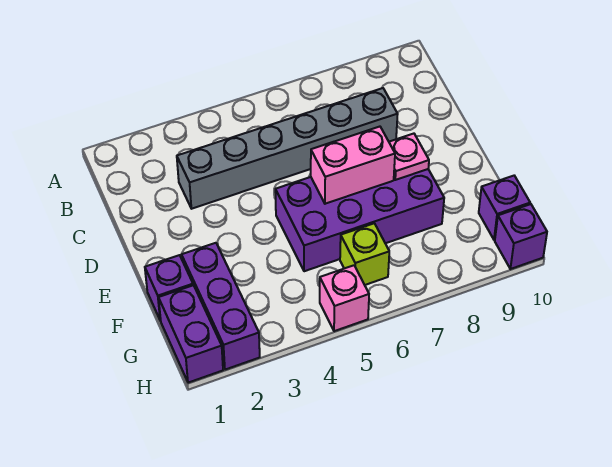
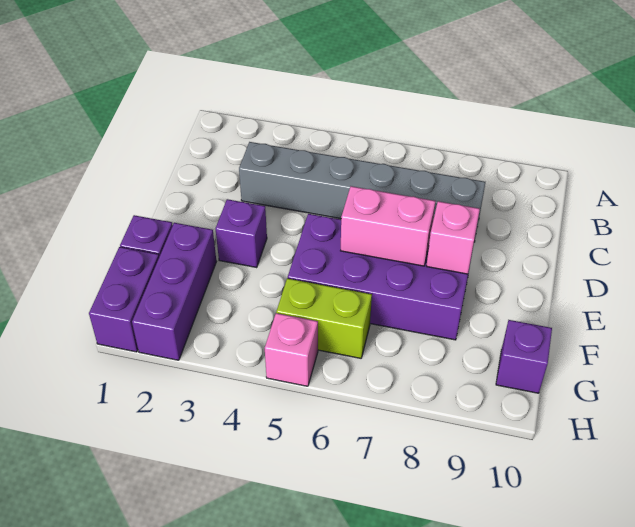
pink 1x1 plate [389,134,429,180] -> pink 1x1 brick [427,201,480,274]
lime 1x1 brick [340,223,389,285] -> lime 1x2 brick [276,278,372,358]
purple 1x1 brick [495,204,547,269] -> purple 1x1 brick moved to [216,199,267,268]

